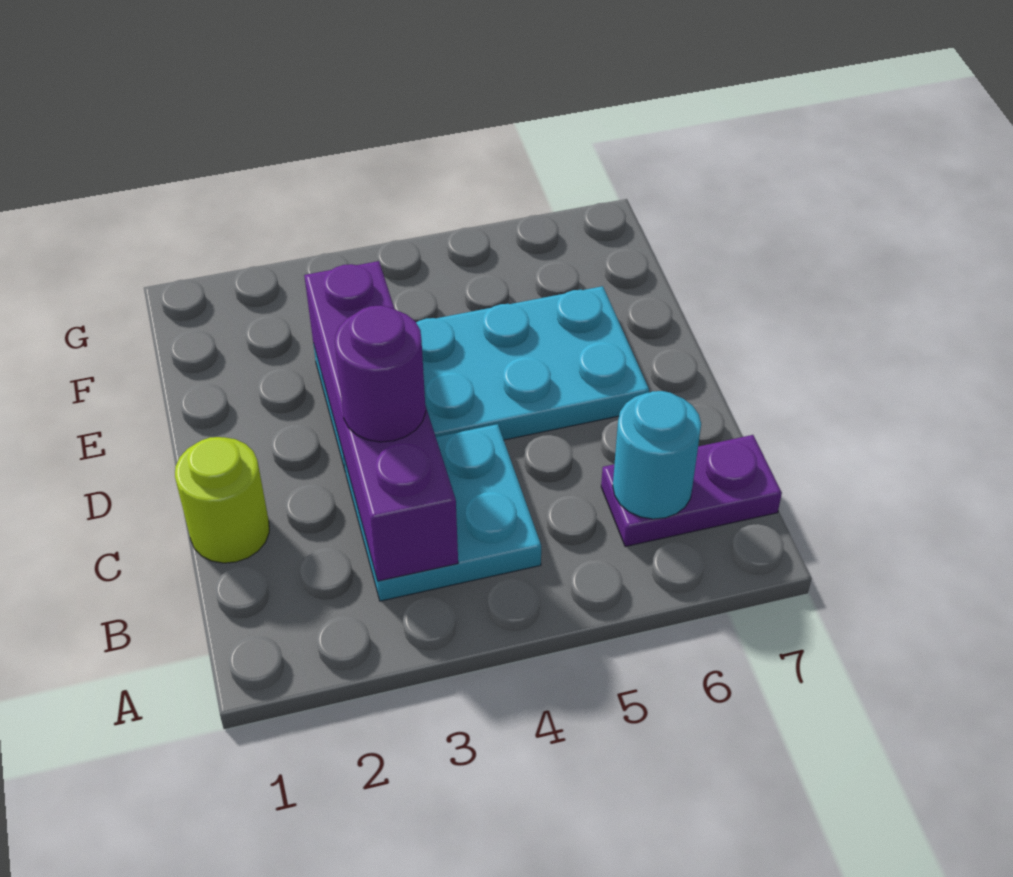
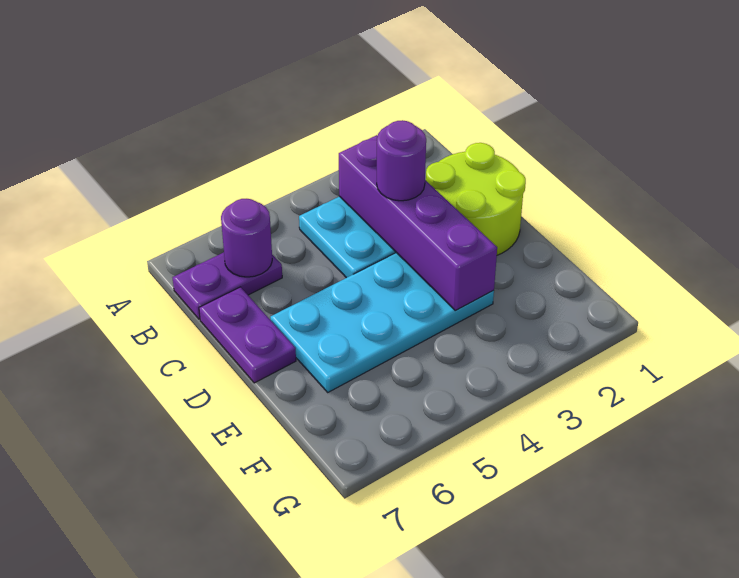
cyan 1x1 round brick [613,391,701,519] -> purple 1x1 round brick [221,199,272,277]
lime 1x1 round brick [175,437,269,563] -> lime 2x2 round brick [426,143,526,255]
none -> purple 1x2 plate [199,287,296,383]

